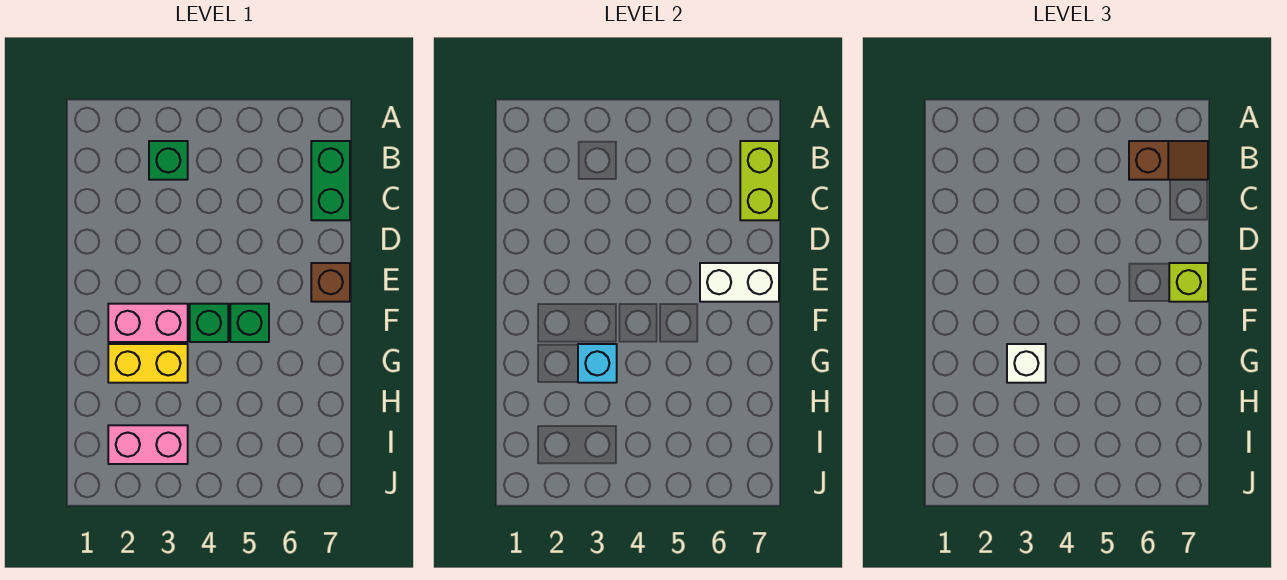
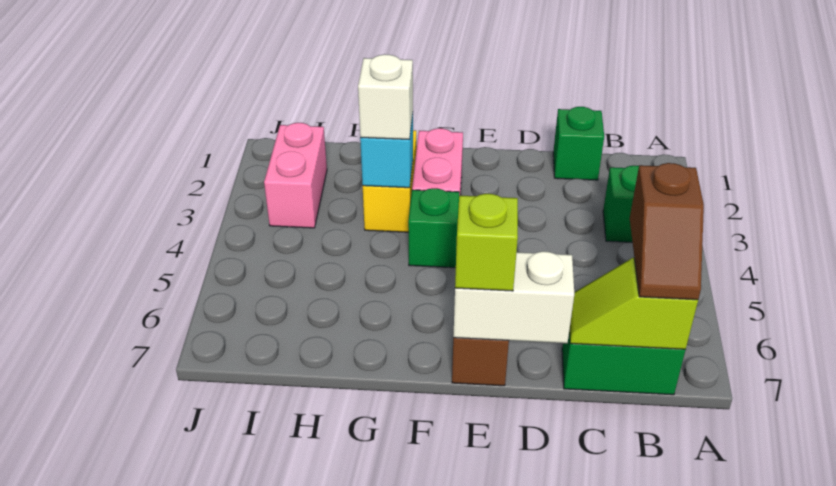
lime 1x2 brick [740,141,779,220] -> lime 1x2 slope [570,258,698,349]
white 1x2 brick [700,263,779,302] -> white 1x2 brick turned to [453,251,574,343]
green 1x1 brick [230,304,269,342] -> green 1x1 brick moved to [553,107,604,180]

